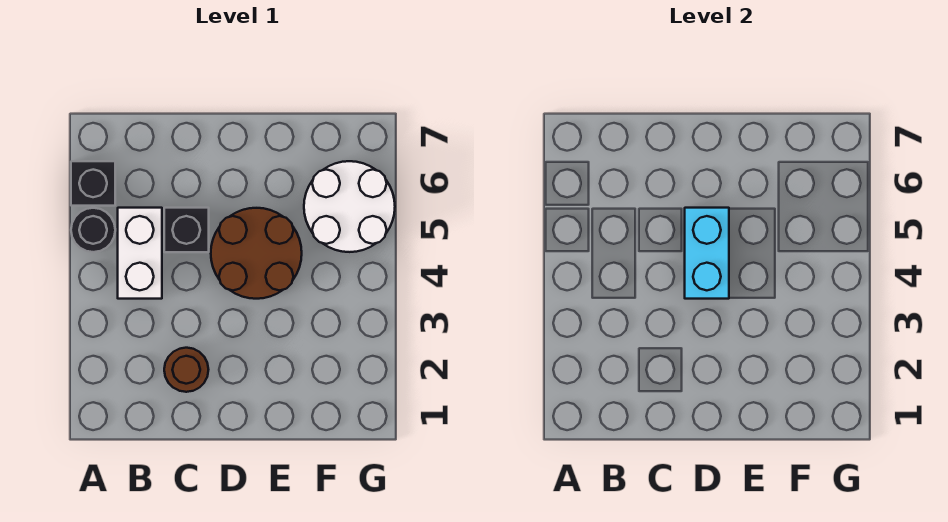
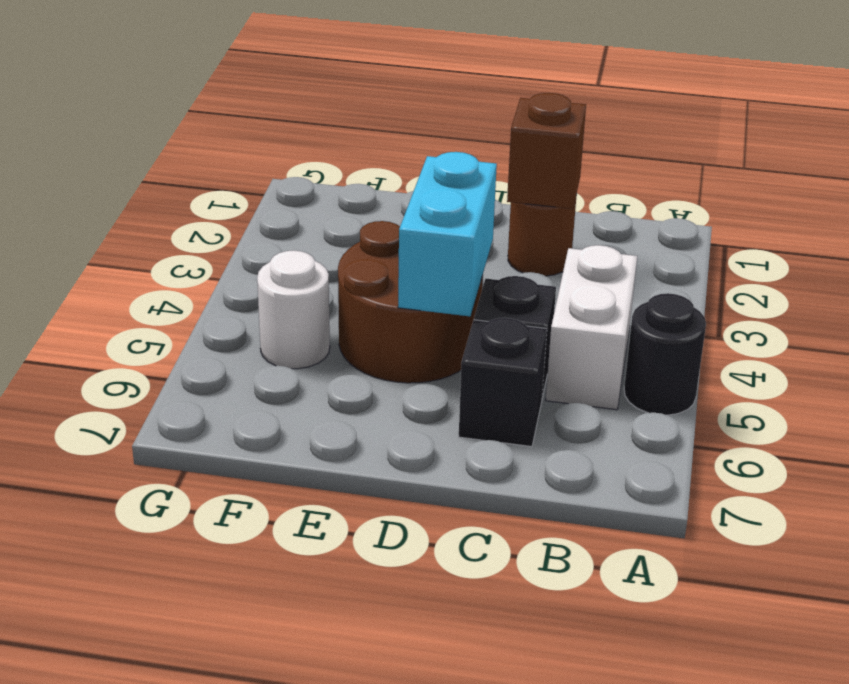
black 1x1 brick [71,161,115,206] -> black 1x1 brick moved to [459,318,547,447]
none -> brown 1x1 brick [507,93,586,209]
white 2x2 round brick [304,161,395,252] -> white 1x1 round brick [257,250,330,369]

